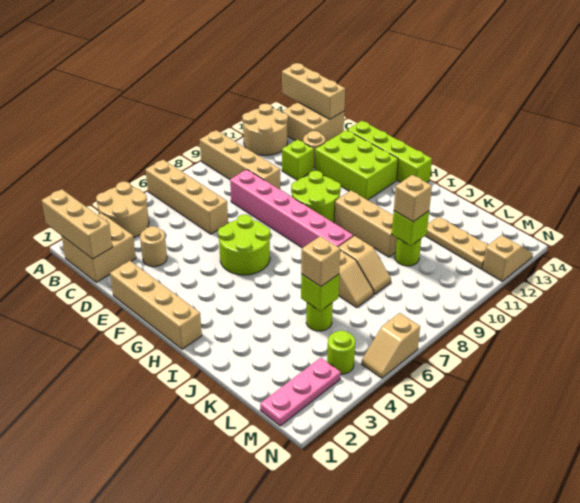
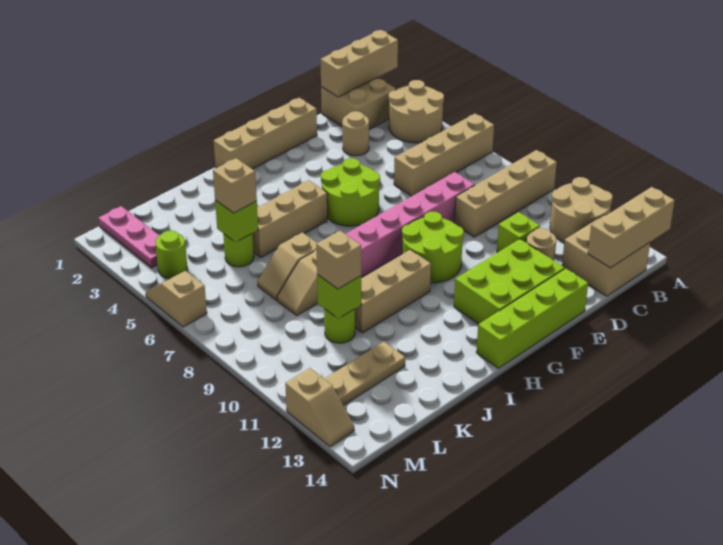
none -> tan 1x3 brick [253,180,328,257]

